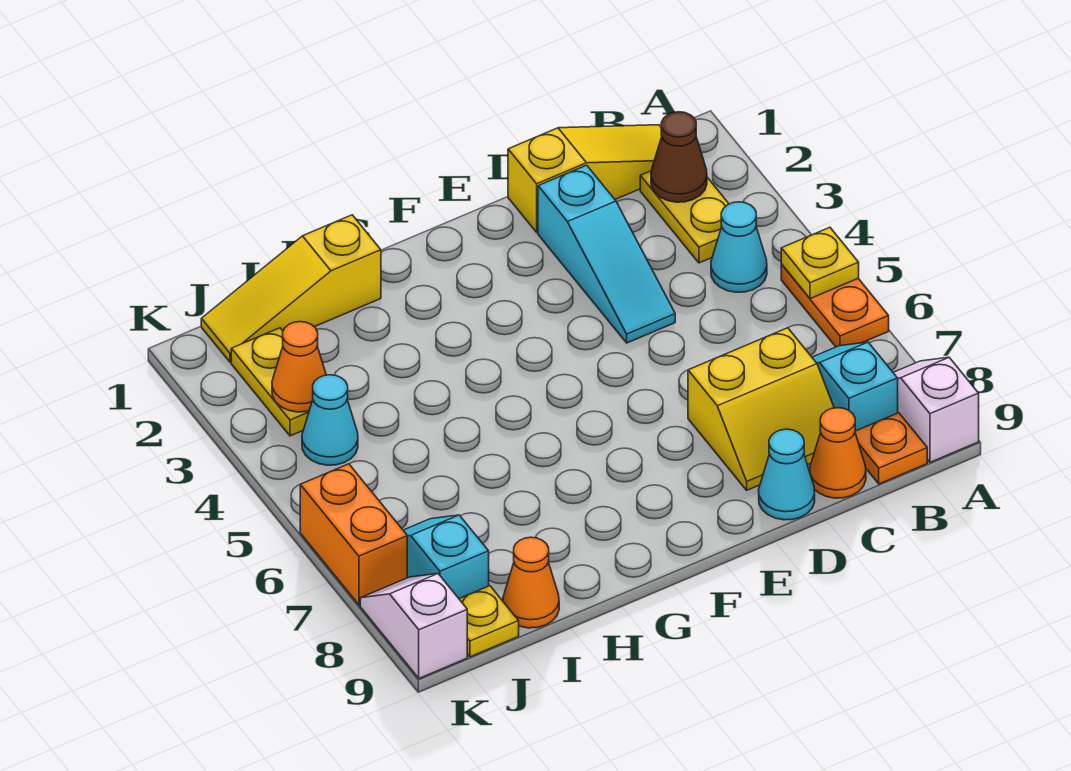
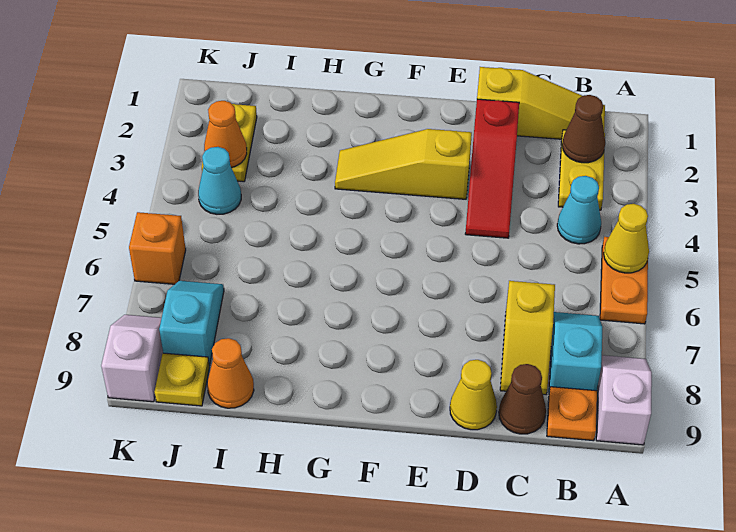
yellow 1x1 plate [781,227,859,299] -> yellow 1x1 cone [604,204,649,273]
yellow 2x2 slope [688,328,834,490] -> yellow 1x2 slope [500,281,555,395]
orange 1x1 cone [810,408,866,498] -> brown 1x1 cone [499,364,546,434]
cyan 1x3 slope [538,165,675,343] -> red 1x3 slope [465,99,519,238]
cyan 1x1 cone [759,429,815,520] -> yellow 1x1 cone [450,360,497,430]
yellow 1x3 slope [201,215,381,362] -> yellow 1x3 slope moved to [335,129,472,199]
orange 1x2 brick [300,464,407,605] -> orange 1x1 brick [129,212,186,284]

